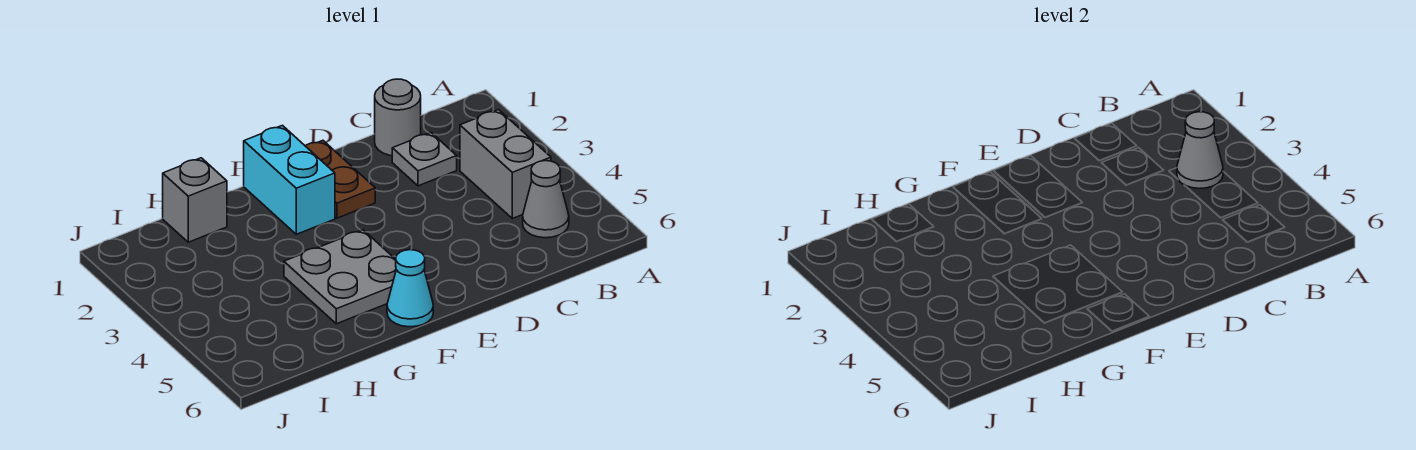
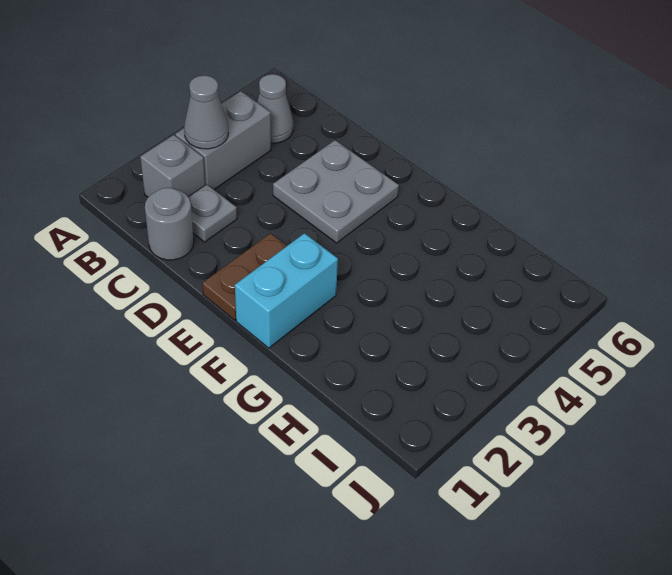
grey 2x2 plate [284,230,396,324] -> grey 2x2 plate moved to [273,140,399,243]
cyan 1x1 cone [387,250,433,327] -> none
grey 1x1 brick [163,158,227,242] -> grey 1x1 brick moved to [140,135,205,197]

